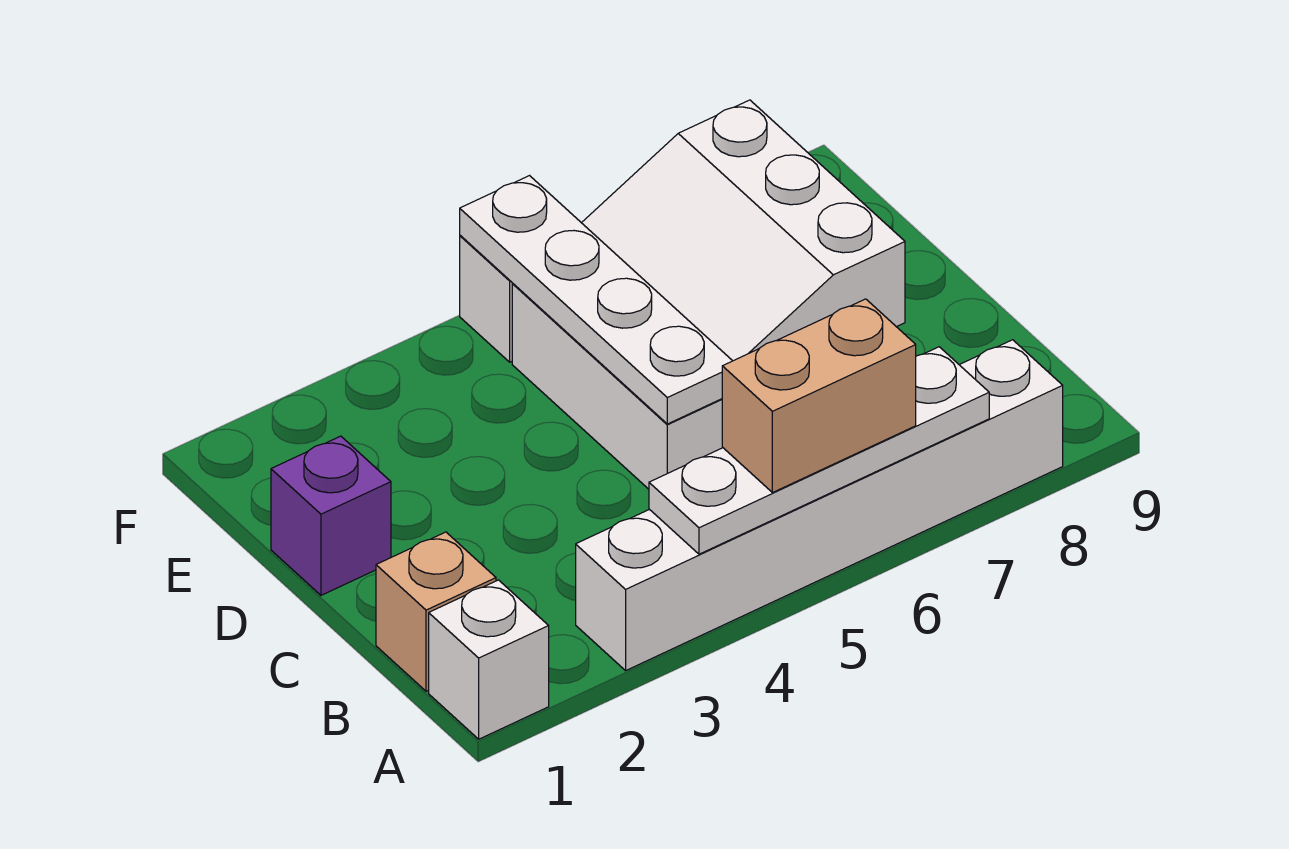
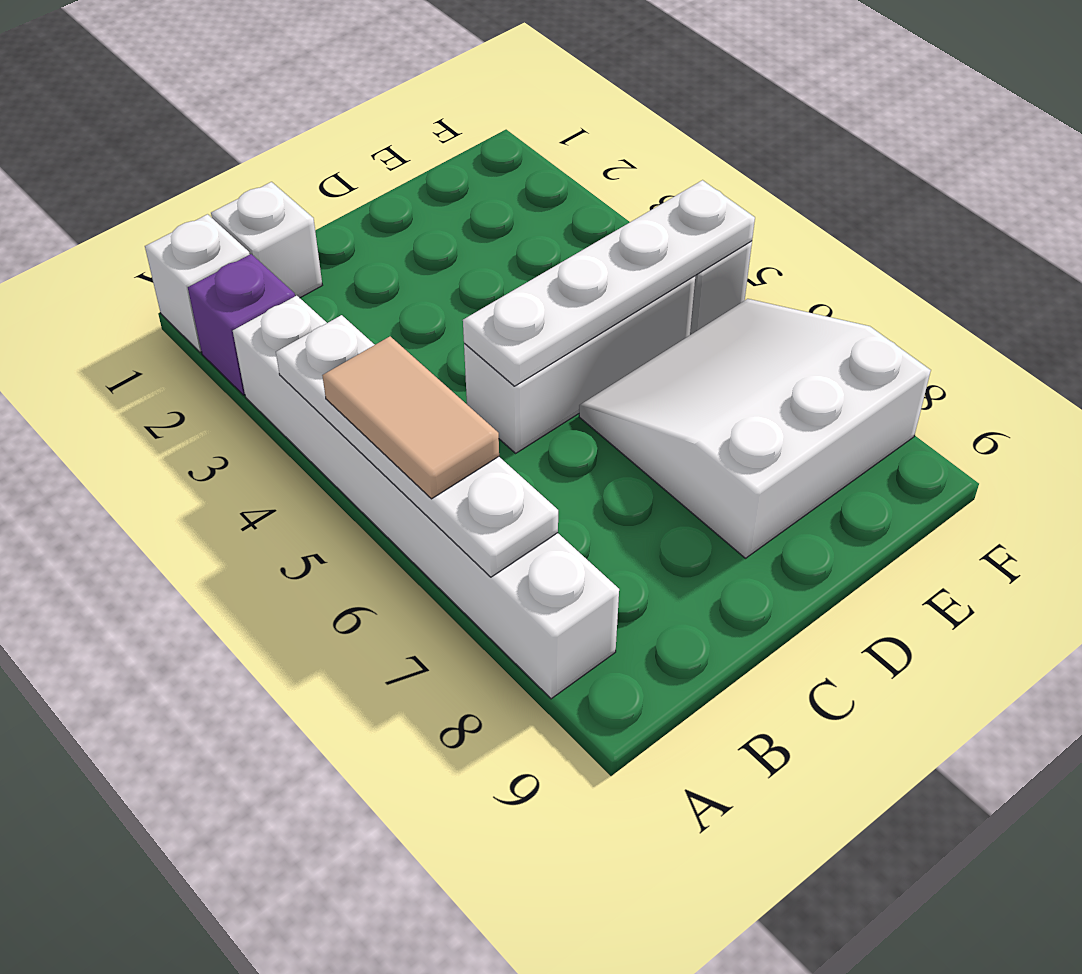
tan 1x2 brick [722,299,916,493] -> tan 1x2 tile [322,336,499,499]
tan 1x1 brick [376,532,496,691] -> white 1x1 brick [211,182,322,298]
purple 1x1 brick [271,436,391,595] -> purple 1x1 brick moved to [188,254,295,395]

